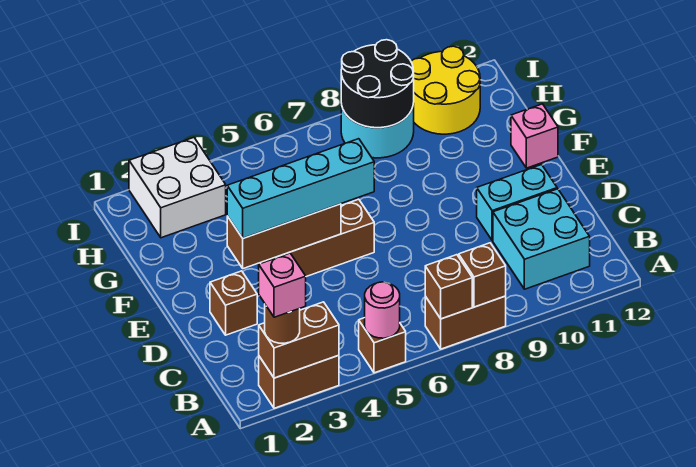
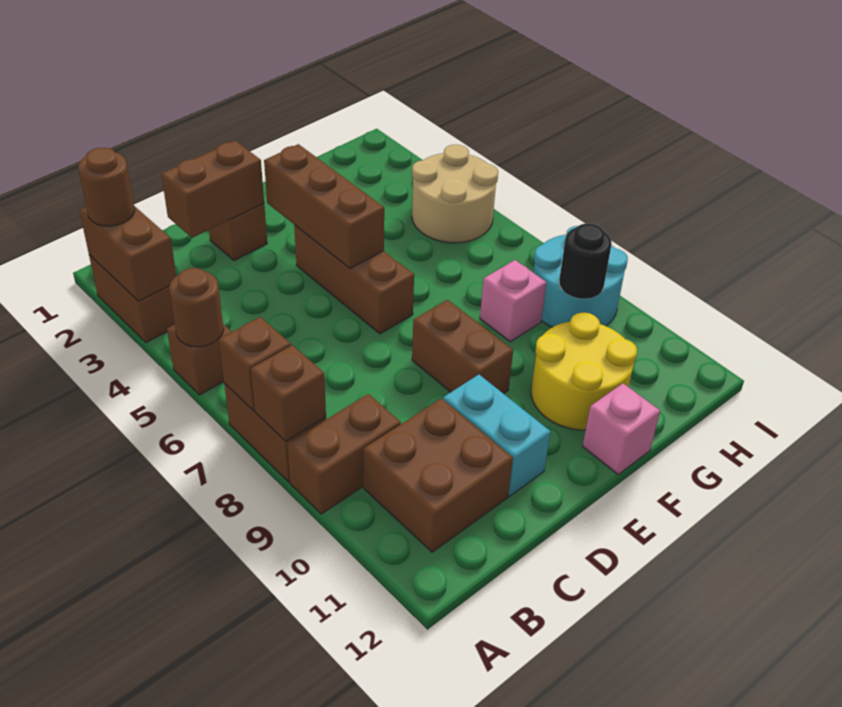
pink 1x1 brick [259,253,306,317] -> pink 1x1 brick moved to [480,260,546,342]
pink 1x1 round brick [365,282,400,338] -> brown 1x1 round brick [169,268,224,347]
none -> brown 1x2 brick [287,394,401,514]
cyan 2x2 brick [493,189,590,289] -> brown 2x2 brick [364,398,513,552]
none -> brown 1x2 brick [161,141,264,238]
cyan 1x4 brick [227,139,374,238] -> none
none -> brown 1x2 brick [412,300,513,394]
white 2x2 brick [129,137,226,238] -> none
none -> tan 2x2 round brick [412,145,498,243]
black 2x2 round brick [341,40,414,128] -> black 1x1 round brick [559,224,612,299]
yellow 2x2 round brick [411,46,480,134] -> yellow 2x2 round brick moved to [531,313,637,430]

